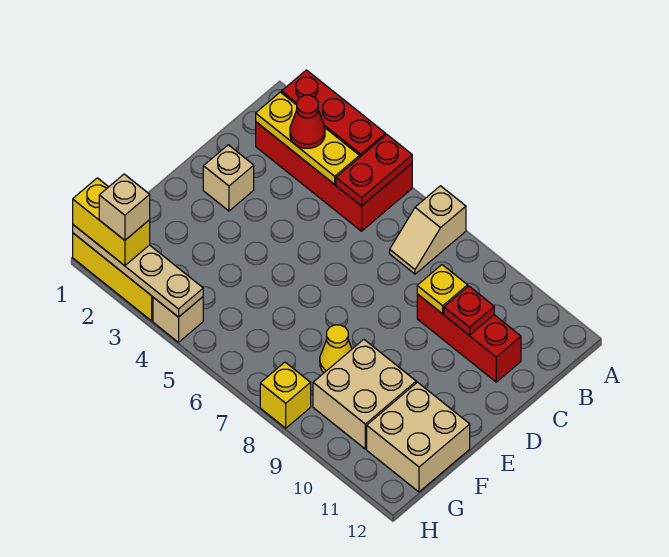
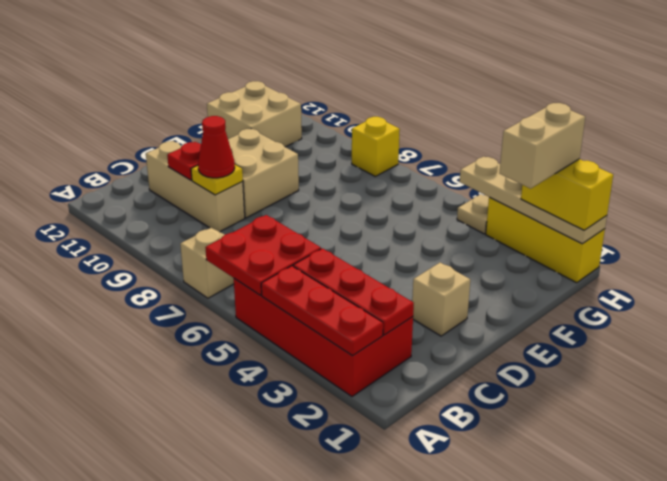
red 1x2 plate [336,135,412,206] -> red 2x2 plate [205,215,321,295]
yellow 1x3 plate [256,92,359,184] -> red 1x3 plate [293,248,414,335]
red 1x1 cone [290,95,325,148] -> red 1x1 cone moved to [198,116,235,178]
red 1x3 brick [417,294,521,382] -> tan 1x3 brick [146,141,245,232]
yellow 1x1 cone [320,325,352,373] -> none
tan 2x2 brick [313,339,416,449] -> tan 2x2 brick moved to [228,129,299,218]
tan 1x1 brick [99,174,150,240] -> tan 1x2 brick [500,103,585,189]
tan 1x1 brick [153,297,203,342] -> tan 1x1 plate [457,194,489,234]

